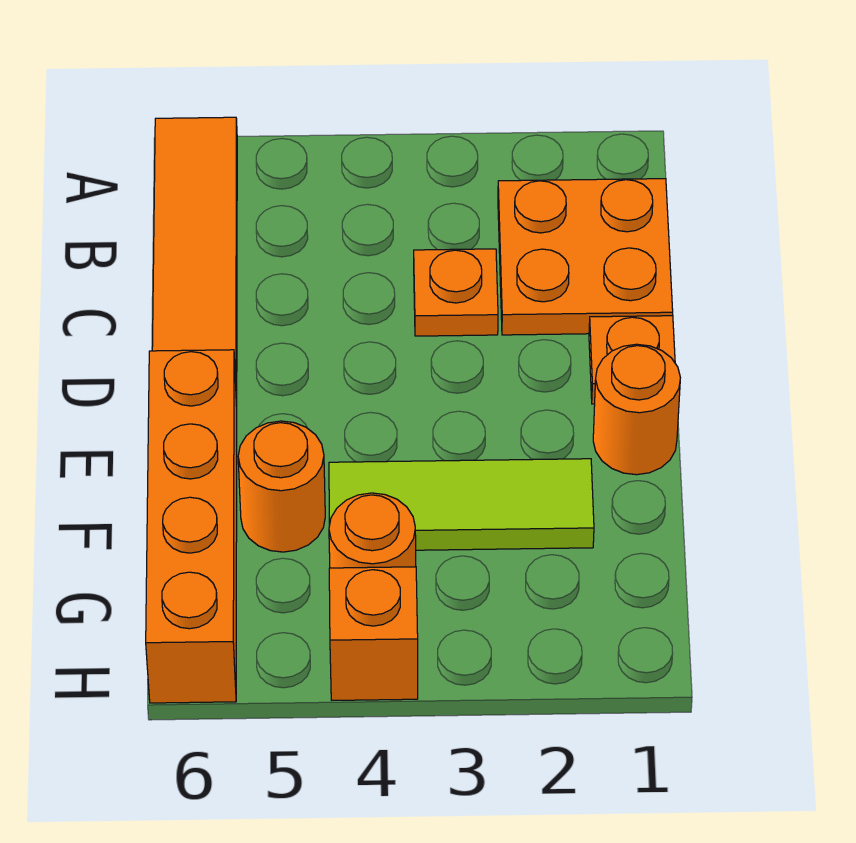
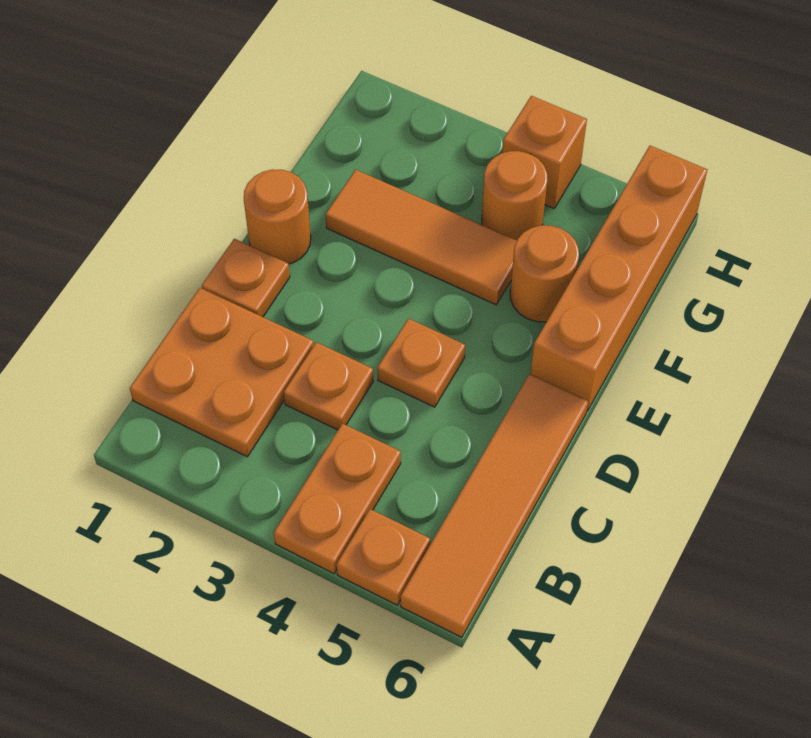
none -> orange 1x2 plate [274,424,401,573]
none -> orange 1x1 plate [337,509,430,605]
none -> orange 1x1 plate [377,318,465,407]
lime 1x3 tile [329,459,594,550] -> orange 1x3 tile [325,170,517,305]

